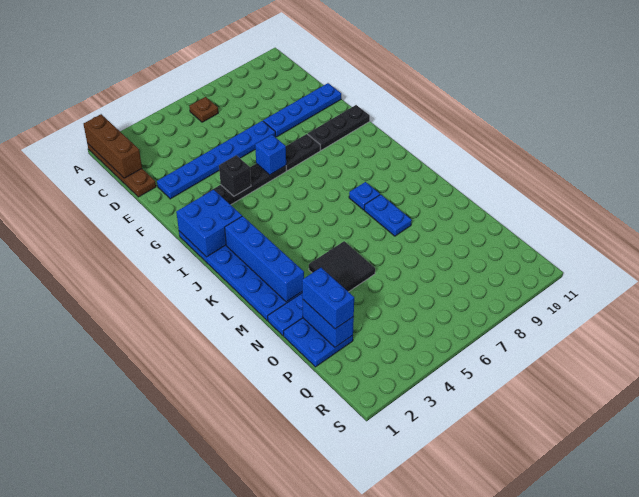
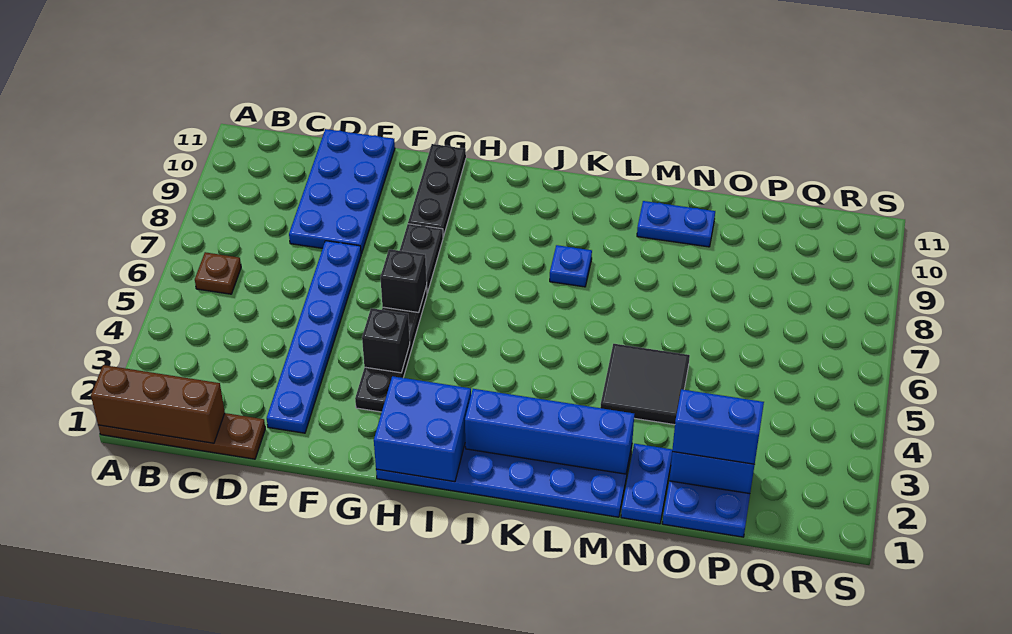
blue 1x4 plate [263,83,341,137] -> blue 2x4 plate [289,129,395,254]
blue 1x1 brick [255,135,286,175] -> black 1x1 brick [380,249,427,313]
blue 1x2 plate [364,195,412,236] -> blue 1x2 plate moved to [637,201,715,247]

